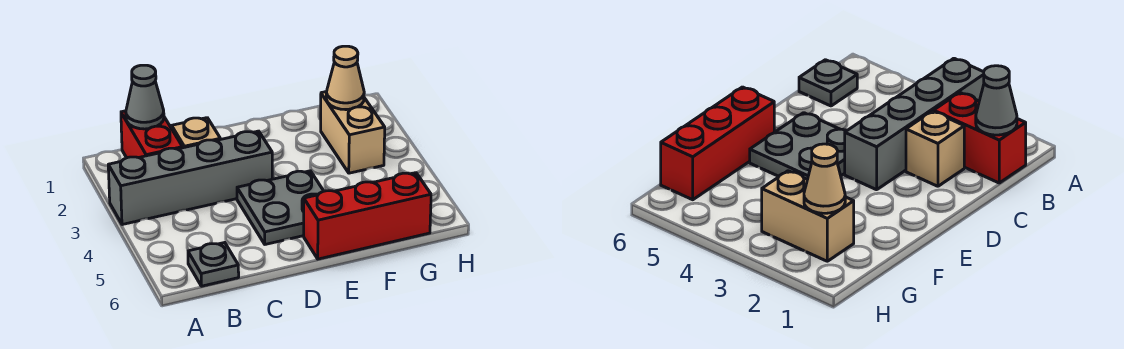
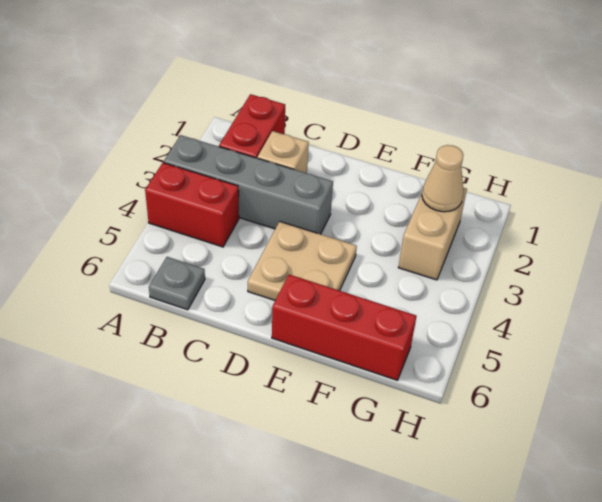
none -> red 1x2 brick [145,163,239,247]
grey 1x1 cone [126,65,164,129] -> none
grey 2x2 plate [237,171,323,244] -> tan 2x2 plate [248,221,357,300]

